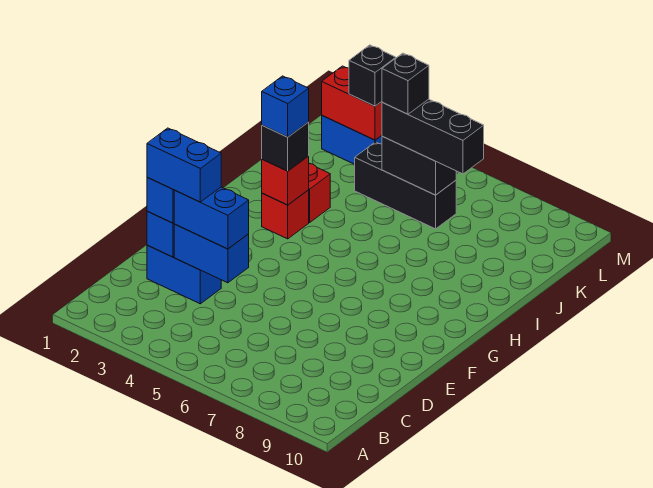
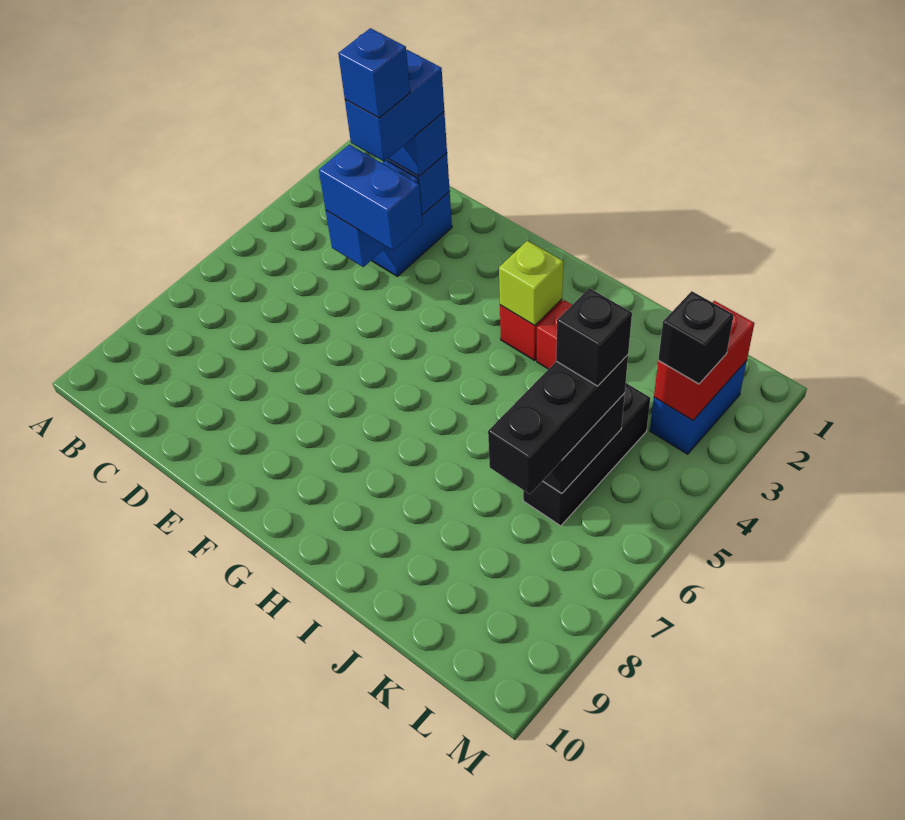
blue 1x2 brick [174,187,249,249] -> blue 1x2 brick turned to [319,145,422,250]
red 1x1 brick [262,156,309,205] -> lime 1x1 brick [499,241,563,326]
black 1x1 brick [262,122,309,171] -> none
blue 1x1 brick [262,76,309,137] -> blue 1x1 brick moved to [338,28,410,118]

